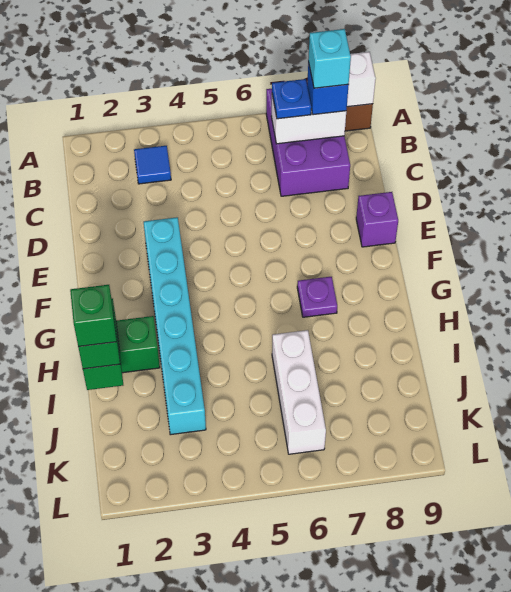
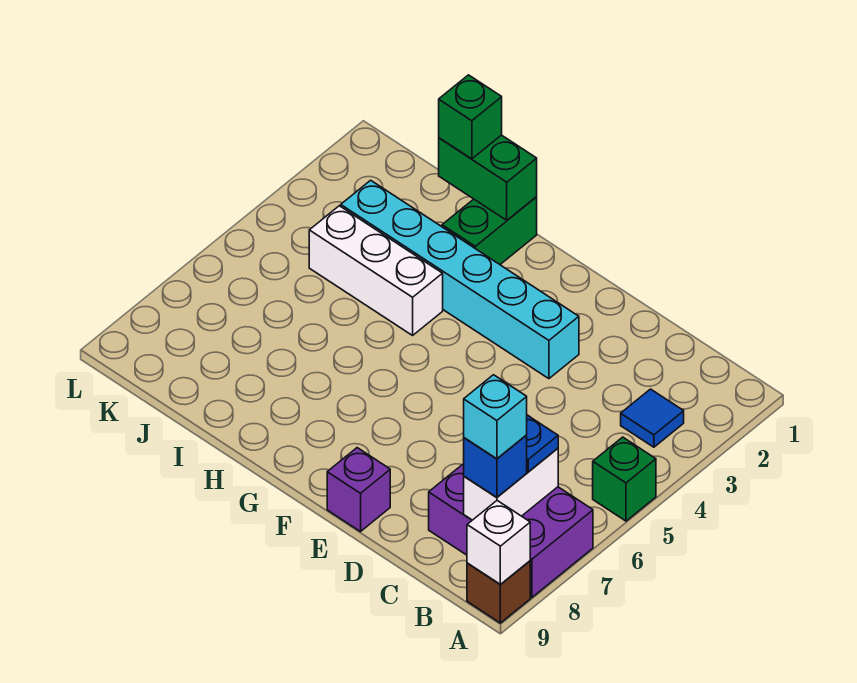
purple 1x1 plate [297,277,337,317] -> none
green 1x1 brick [70,285,117,347] -> green 1x1 brick moved to [593,437,656,521]
white 1x3 brick [272,330,326,454] -> white 1x3 brick moved to [309,206,443,335]

